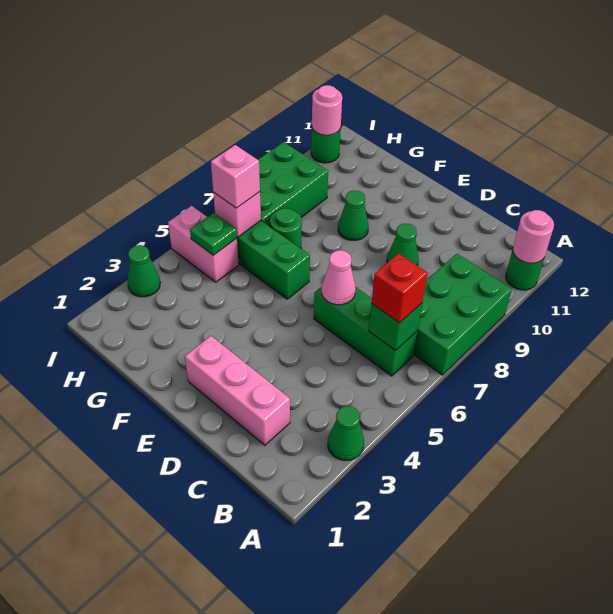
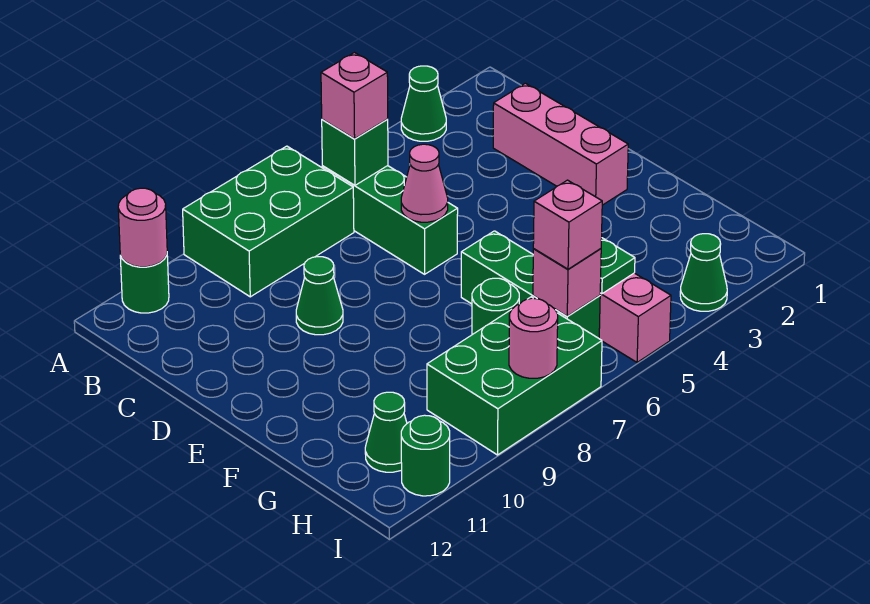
red 1x1 brick [371,254,427,323] -> pink 1x1 brick [321,53,388,139]
green 1x1 cone [338,191,369,240] -> green 1x1 cone moved to [365,392,407,472]
pink 1x1 round brick [312,85,342,135] -> pink 1x1 round brick moved to [509,298,558,378]

